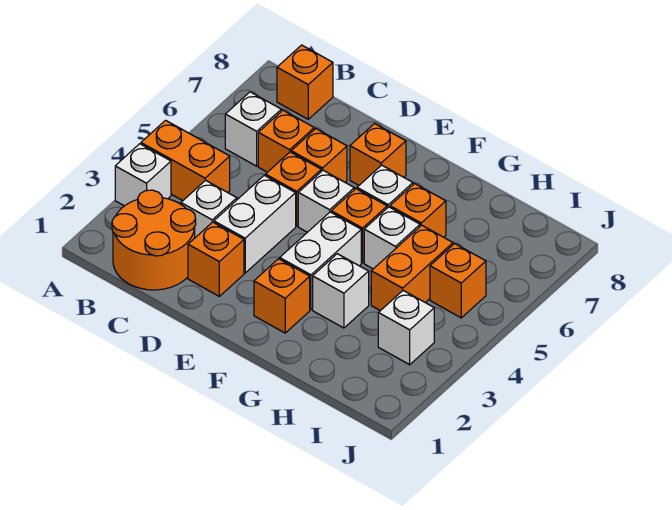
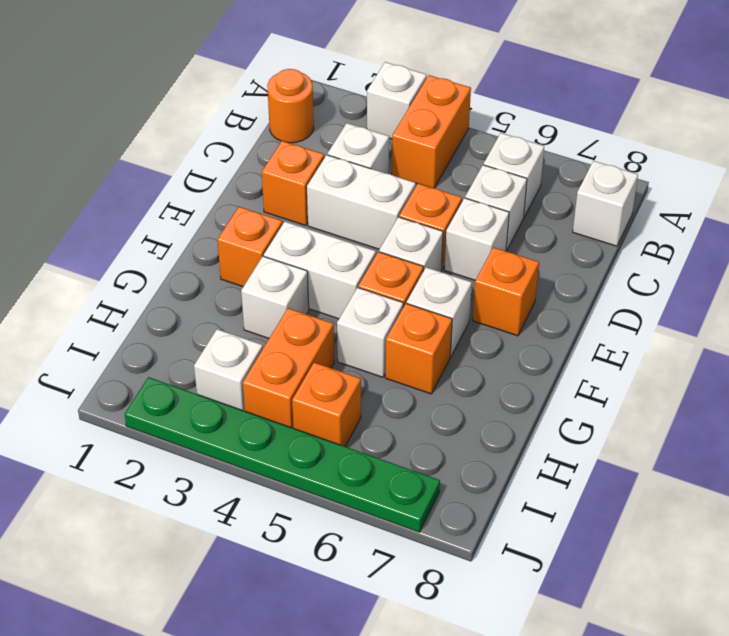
orange 2x2 round brick [112,190,196,290] -> orange 1x1 round brick [267,69,314,143]
orange 1x1 brick [277,45,333,119] -> white 1x1 brick [573,161,638,246]
orange 1x1 brick [258,110,314,172] -> white 1x1 brick [465,165,527,251]
orange 1x1 brick [291,129,347,182] -> white 1x1 brick [445,198,509,280]
orange 1x2 brick [371,225,453,311] -> orange 1x2 brick turned to [243,308,334,428]
none -> green 1x6 plate [125,377,440,532]

